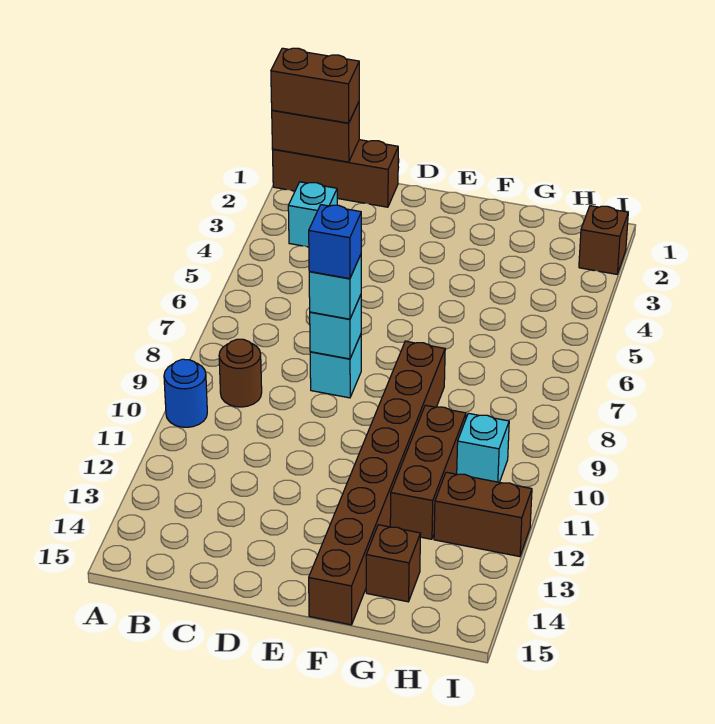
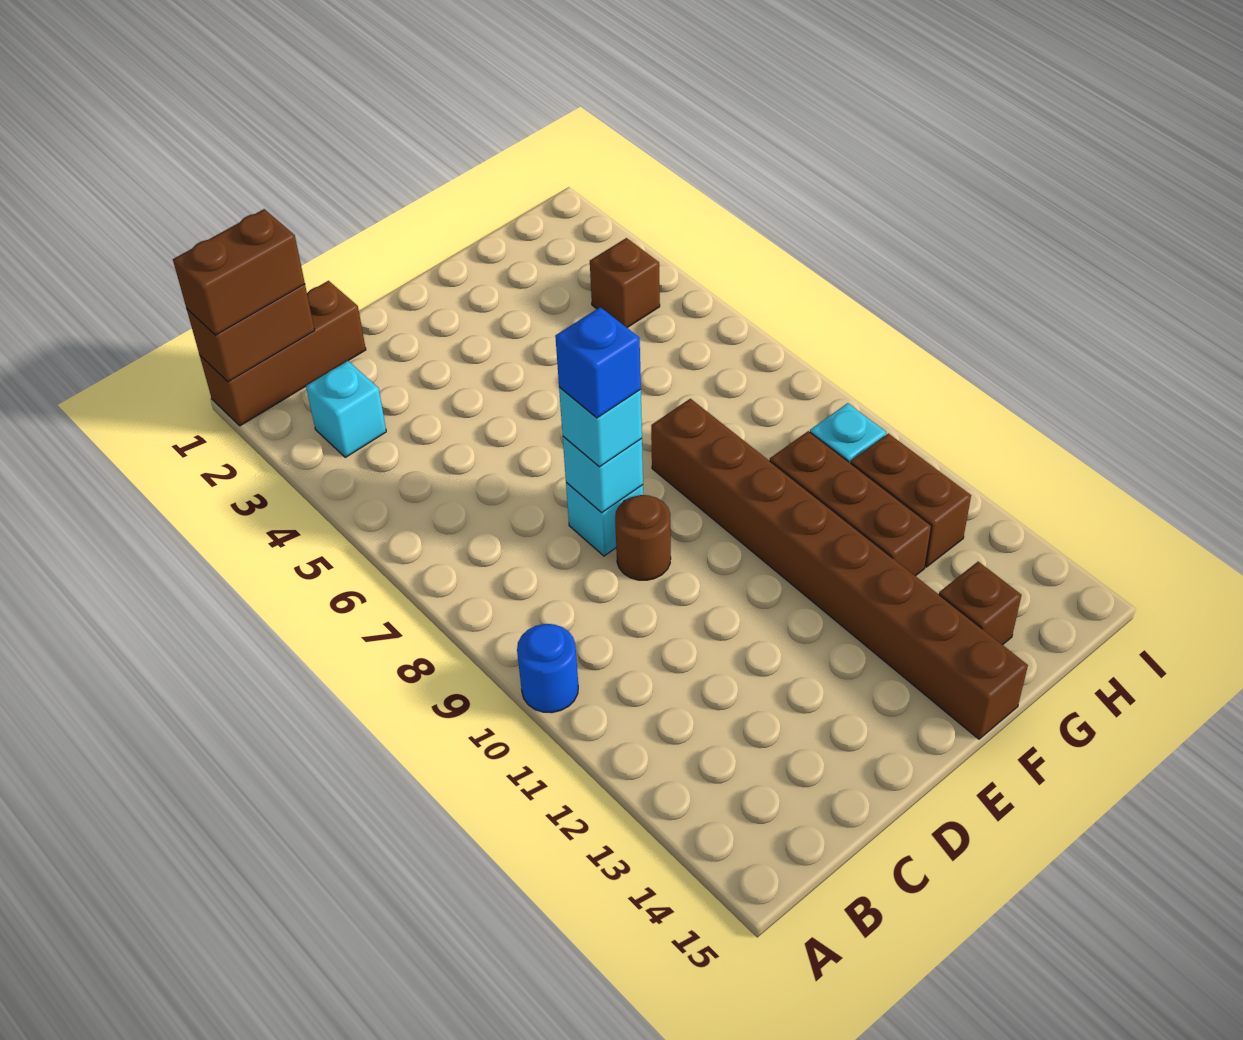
brown 1x1 round brick [219,339,262,407] -> brown 1x1 round brick moved to [615,495,671,580]
brown 1x2 brick [434,472,532,557] -> brown 1x2 brick turned to [851,434,971,567]
brown 1x1 brick [579,206,628,274] -> brown 1x1 brick moved to [590,238,660,328]

